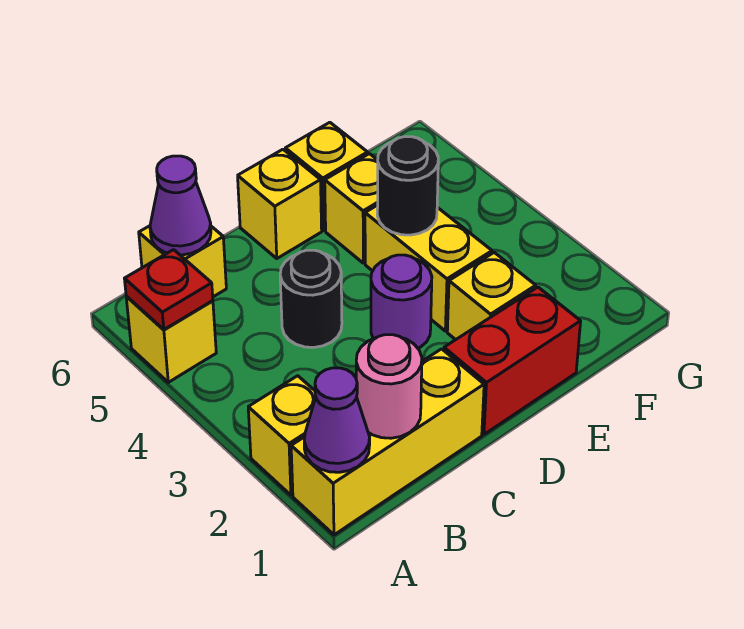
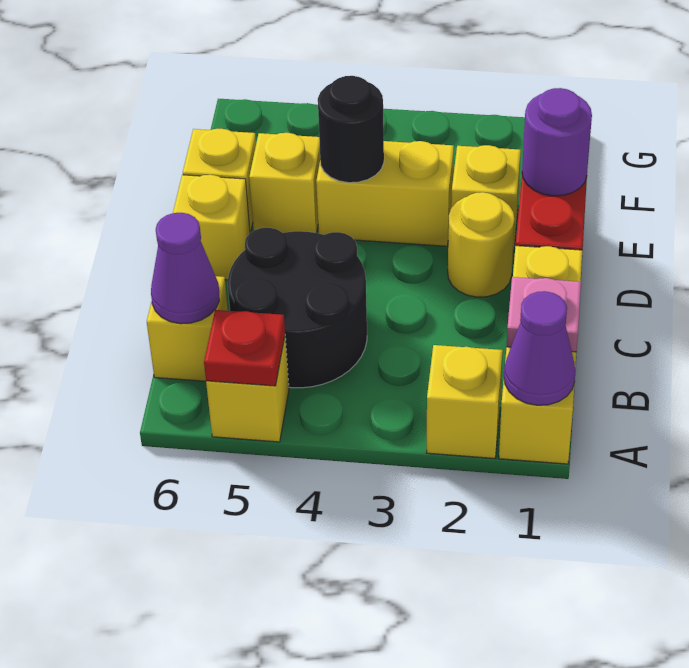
pink 1x1 round brick [356,335,422,438] -> pink 1x1 plate [507,277,581,352]
black 1x1 round brick [280,250,342,347] -> black 2x2 round brick [228,228,367,388]
none -> yellow 1x1 round brick [448,192,514,297]
purple 1x1 round brick [371,255,432,348] -> purple 1x1 round brick moved to [522,88,592,196]

